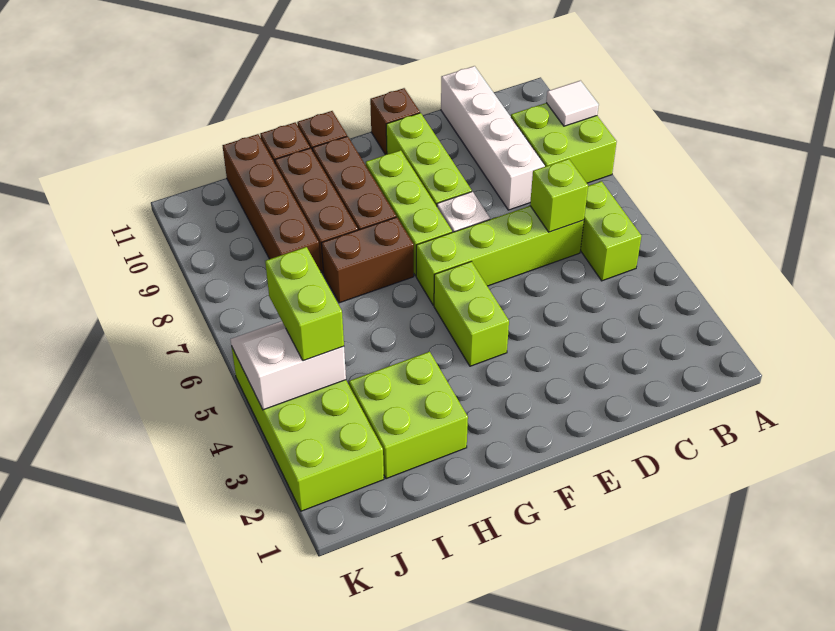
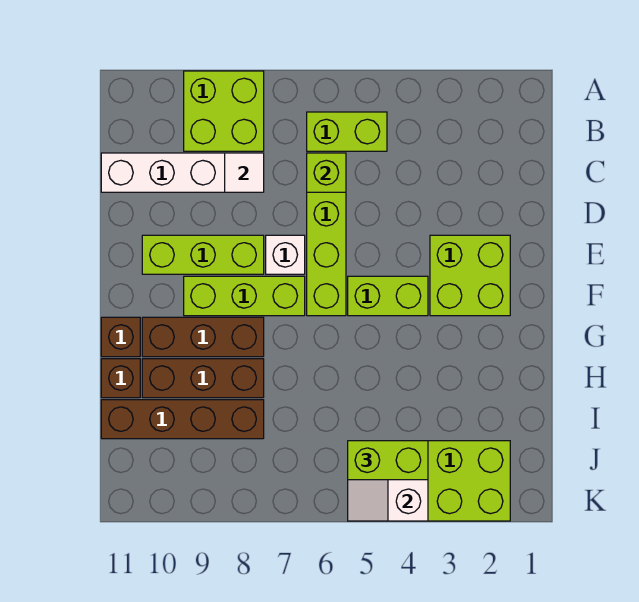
white 1x1 tile [546,81,599,126] -> white 1x1 tile moved to [225,153,264,192]
brown 1x1 brick [370,88,420,155] -> none
brown 1x2 brick [321,217,414,303] -> none
lime 2x2 brick [349,352,468,479] -> lime 2x2 brick moved to [430,235,510,316]

